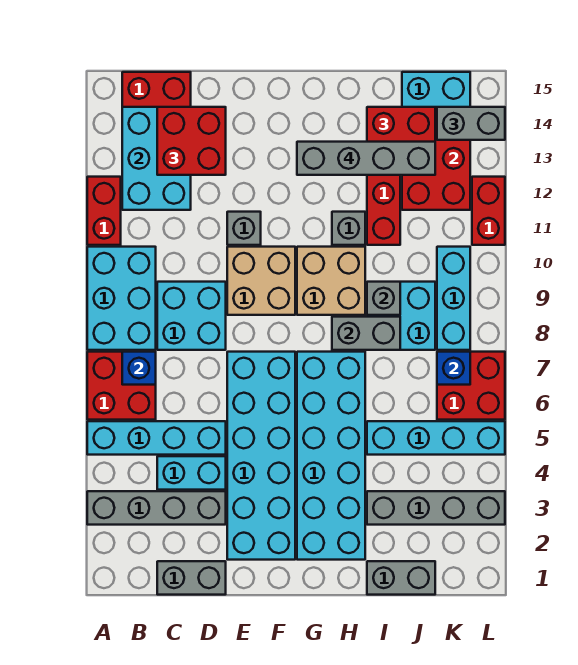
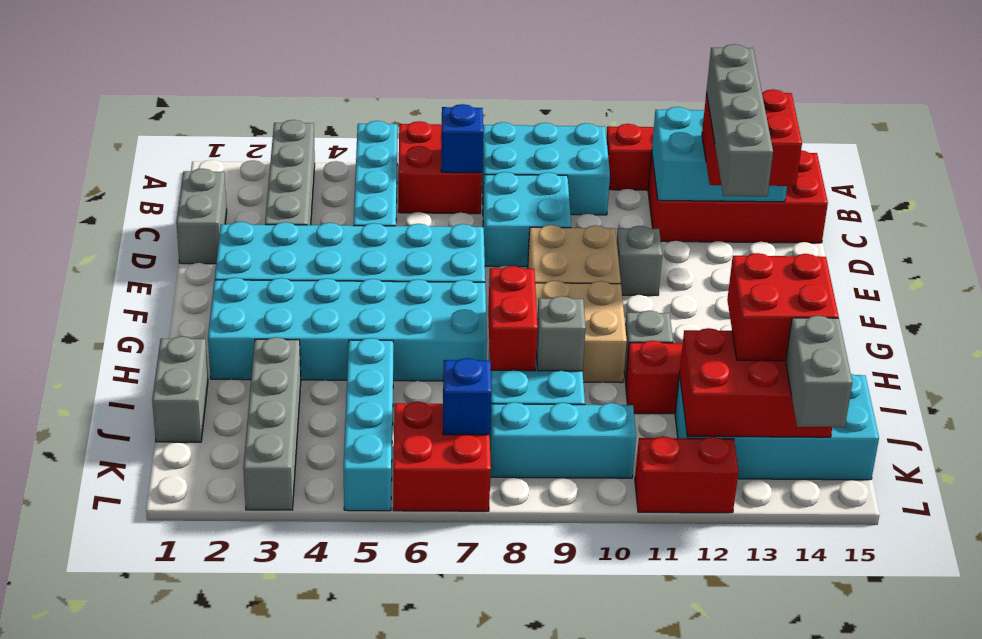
cyan 1x2 brick [157,456,226,490] -> none
grey 1x4 brick [297,142,435,175] -> grey 1x4 brick moved to [706,44,773,196]
grey 1x2 brick [332,317,400,350] -> red 1x2 brick [488,266,538,371]

